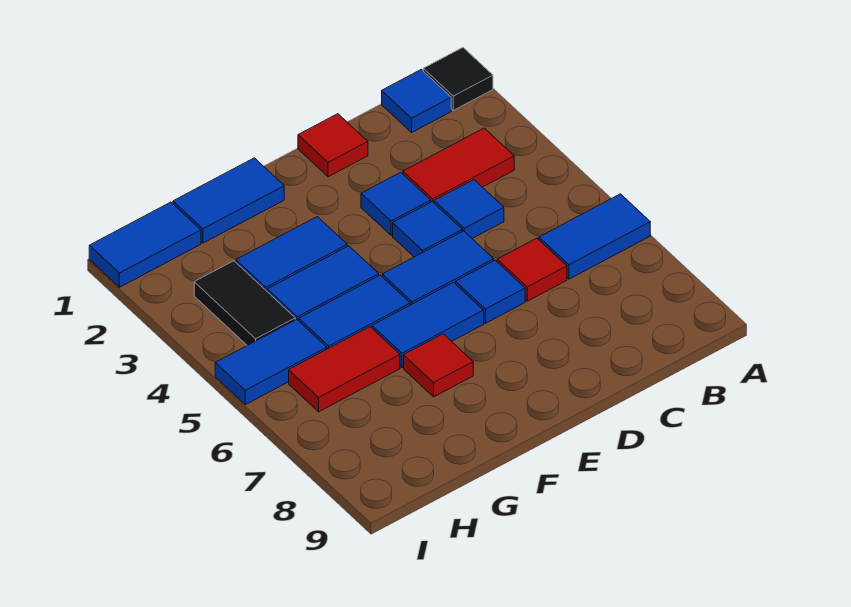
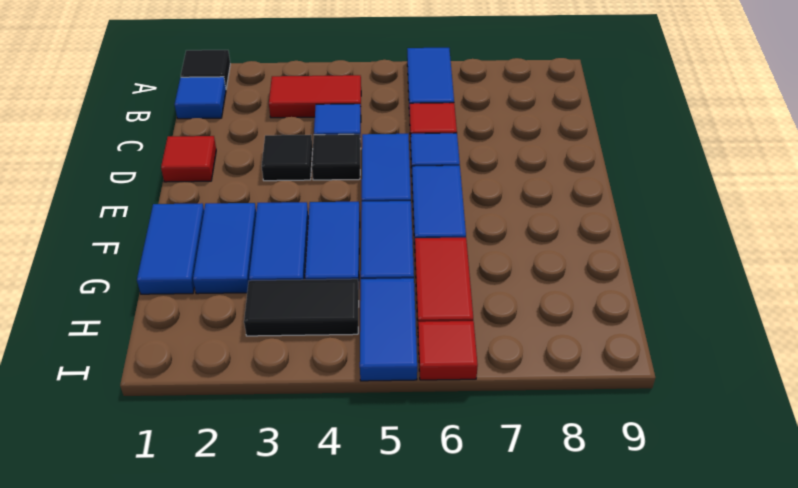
red 1x2 tile [403,128,514,203] -> red 1x2 tile turned to [269,75,361,118]
blue 1x1 tile [361,172,431,235] -> black 1x1 tile [262,135,313,181]
blue 1x1 tile [393,202,462,257] -> black 1x1 tile [312,134,361,180]
red 1x1 tile [404,334,473,397] -> red 1x1 tile moved to [418,321,478,380]
blue 1x2 tile [89,202,201,287] -> blue 1x2 tile moved to [193,203,256,294]

